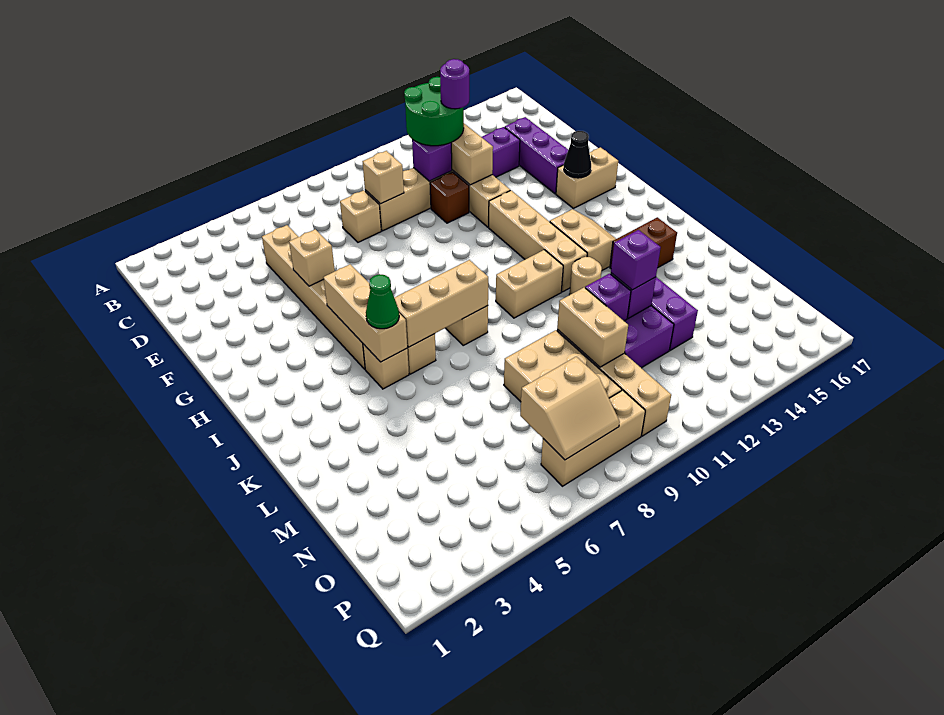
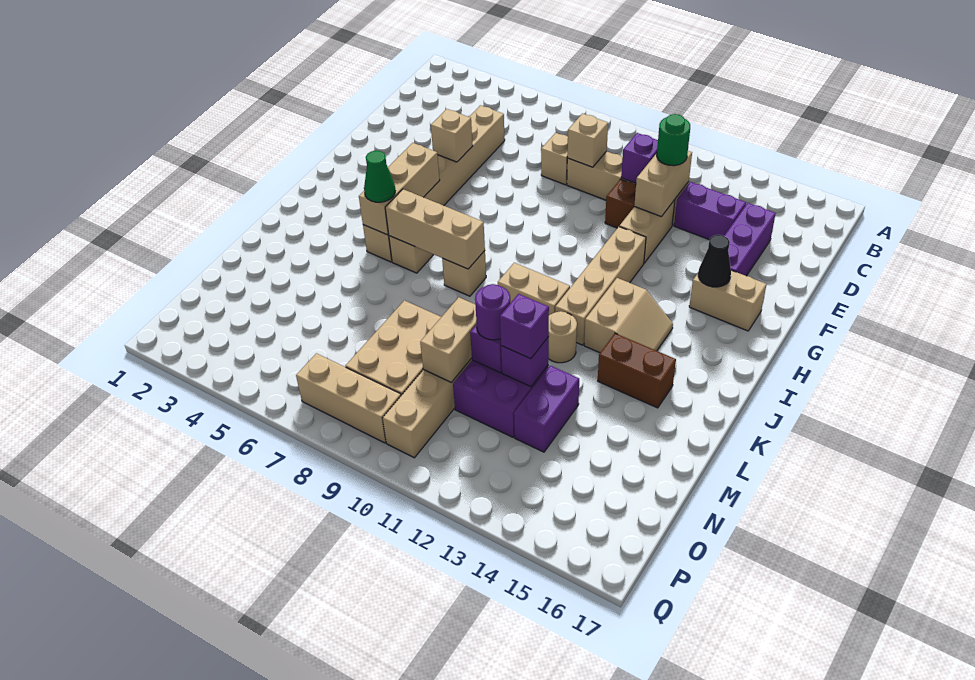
green 2x2 round brick [404,77,464,146] -> green 1x1 round brick [657,114,690,166]
purple 1x1 round brick [440,59,469,109] -> purple 1x1 round brick moved to [475,284,510,340]
tan 2x2 slope [520,357,620,460] -> none

